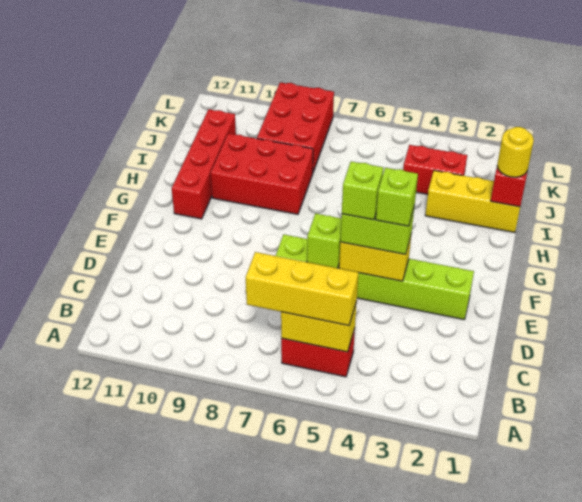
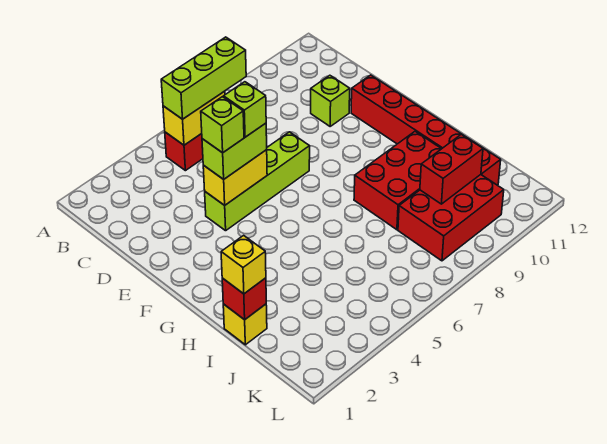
yellow 1x3 brick [246,252,358,326] -> lime 1x3 brick [161,37,246,119]
lime 1x6 brick [276,234,474,320] -> lime 1x4 brick [205,132,310,231]
lime 1x1 brick [307,214,341,268] -> lime 1x1 brick moved to [311,75,350,126]
red 1x4 brick [172,109,236,219] -> red 1x6 brick [351,75,501,185]
yellow 1x3 brick [425,170,520,233] -> yellow 1x1 brick [223,304,267,345]
yellow 1x1 round brick [497,127,534,177] -> yellow 1x1 brick [221,235,266,294]
red 1x2 brick [403,145,467,194] -> red 1x2 brick moved to [420,134,483,204]
red 2x3 brick [257,82,334,172] -> red 2x3 brick turned to [398,175,504,261]

